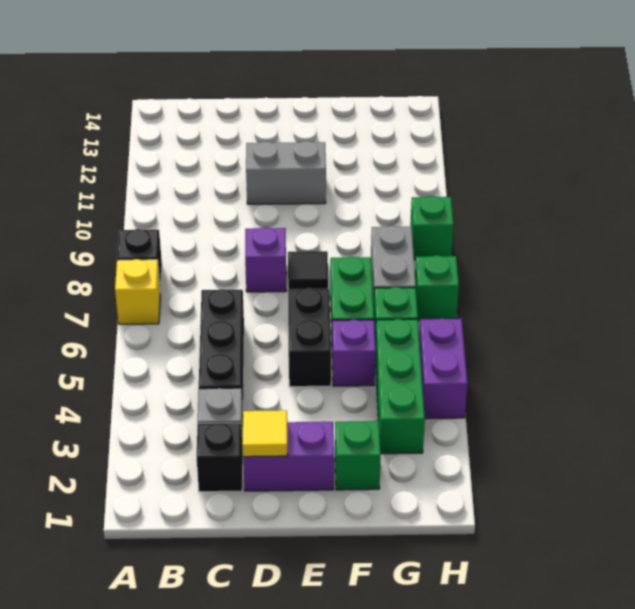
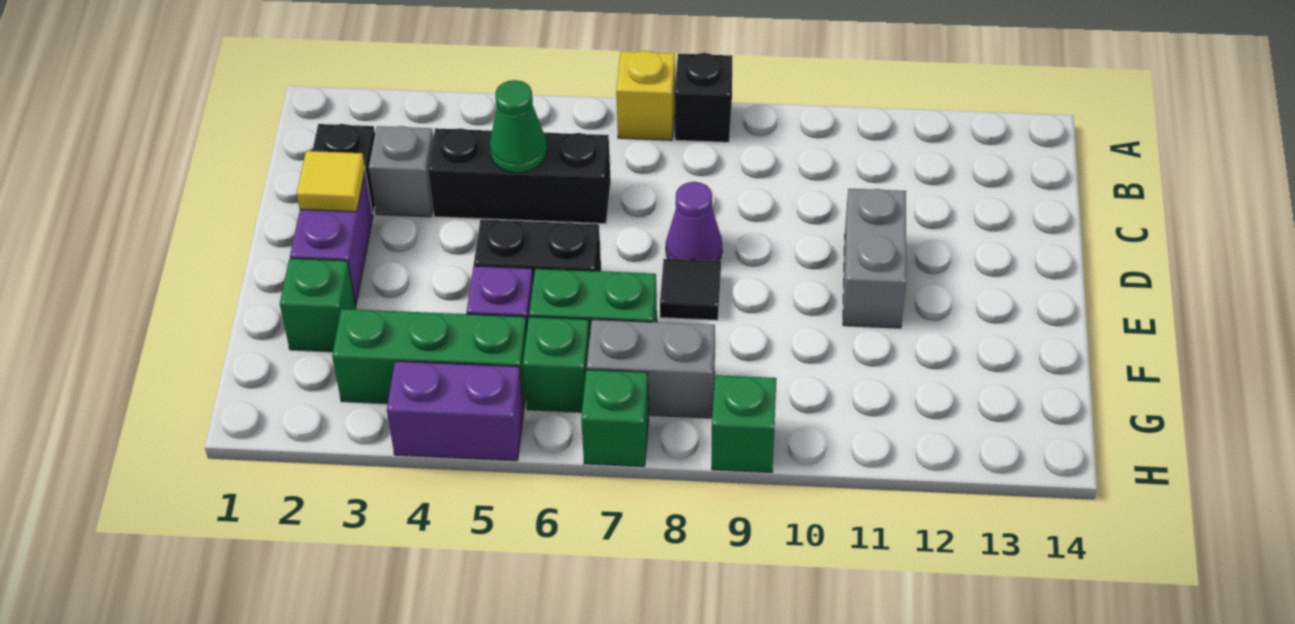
none -> green 1x1 cone [490,80,547,173]
purple 1x1 brick [245,227,286,292] -> purple 1x1 cone [666,182,722,261]

